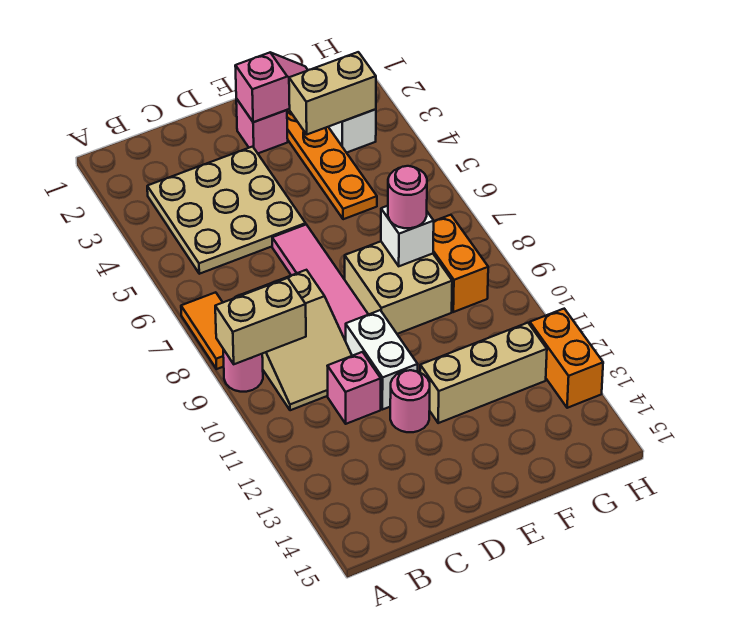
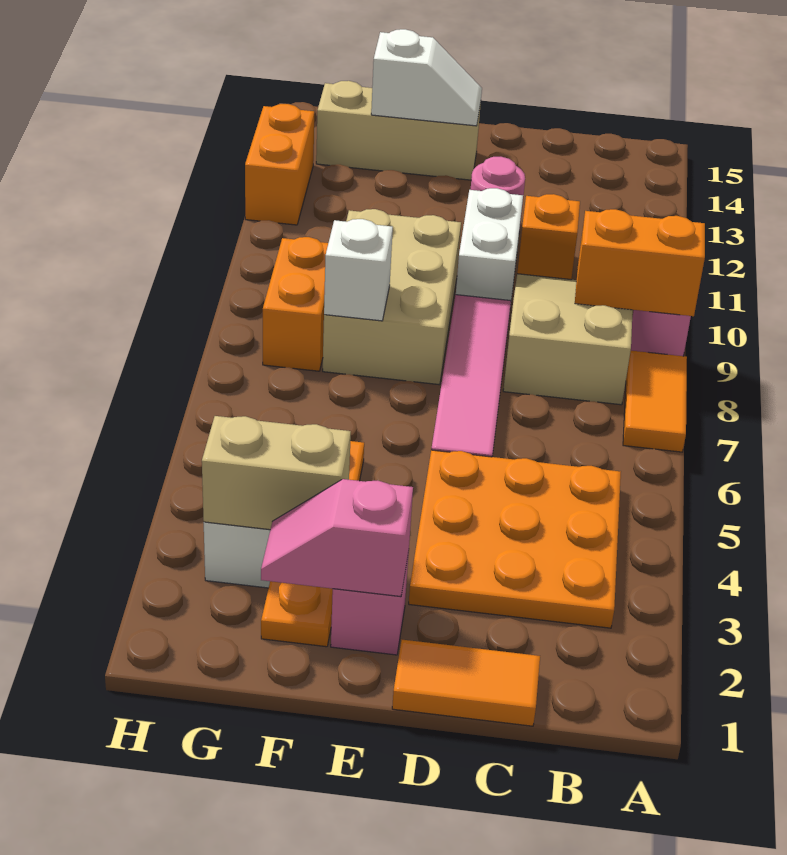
tan 1x2 brick [215,278,306,364] -> orange 1x2 brick [575,209,705,316]
tan 3x3 plate [147,146,306,274] -> orange 3x3 plate [409,450,621,628]
none -> orange 1x2 tile [392,640,540,726]
pink 1x1 brick [328,352,381,424] -> orange 1x1 brick [517,194,580,279]
tan 2x2 brick [345,241,452,334] -> tan 2x3 brick [323,209,461,385]
tan 1x3 brick [420,323,547,423] -> tan 1x3 brick moved to [316,81,481,180]
none -> white 1x2 slope [371,29,482,126]
pink 1x1 round brick [388,166,427,228] -> none

